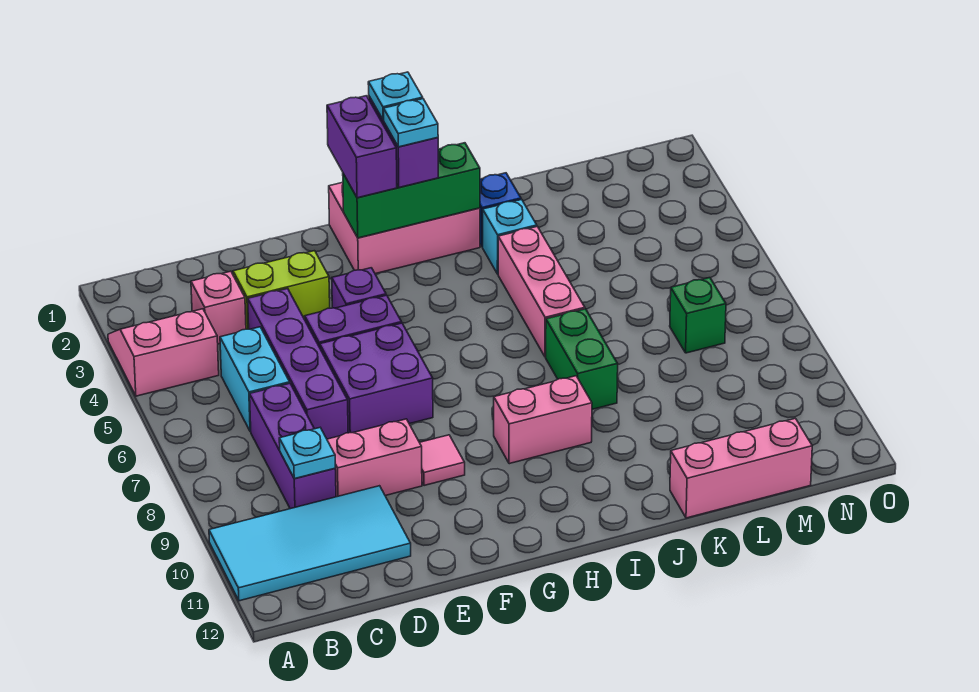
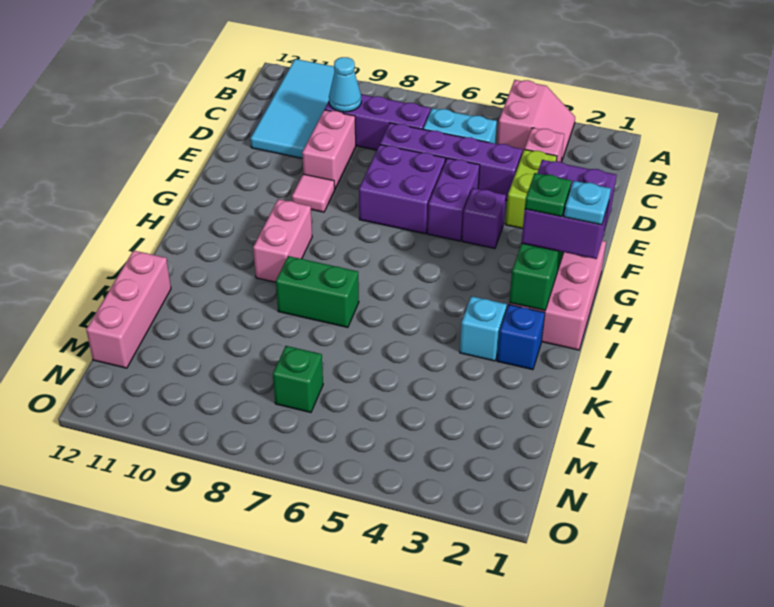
cyan 1x1 plate [279,428,335,479] -> cyan 1x1 cone [329,57,361,112]
cyan 1x1 plate [384,99,438,147] -> green 1x1 plate [525,173,571,217]
pink 1x3 brick [498,227,585,357] -> none

